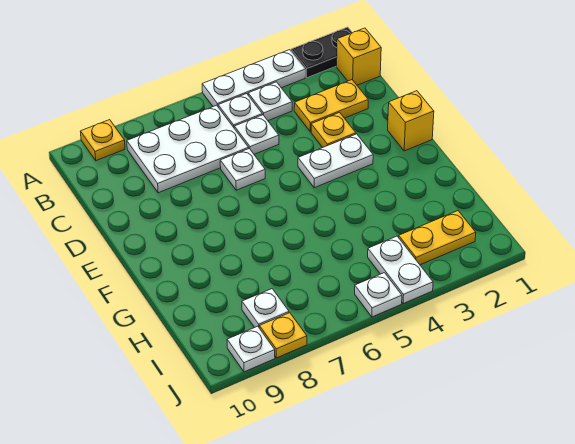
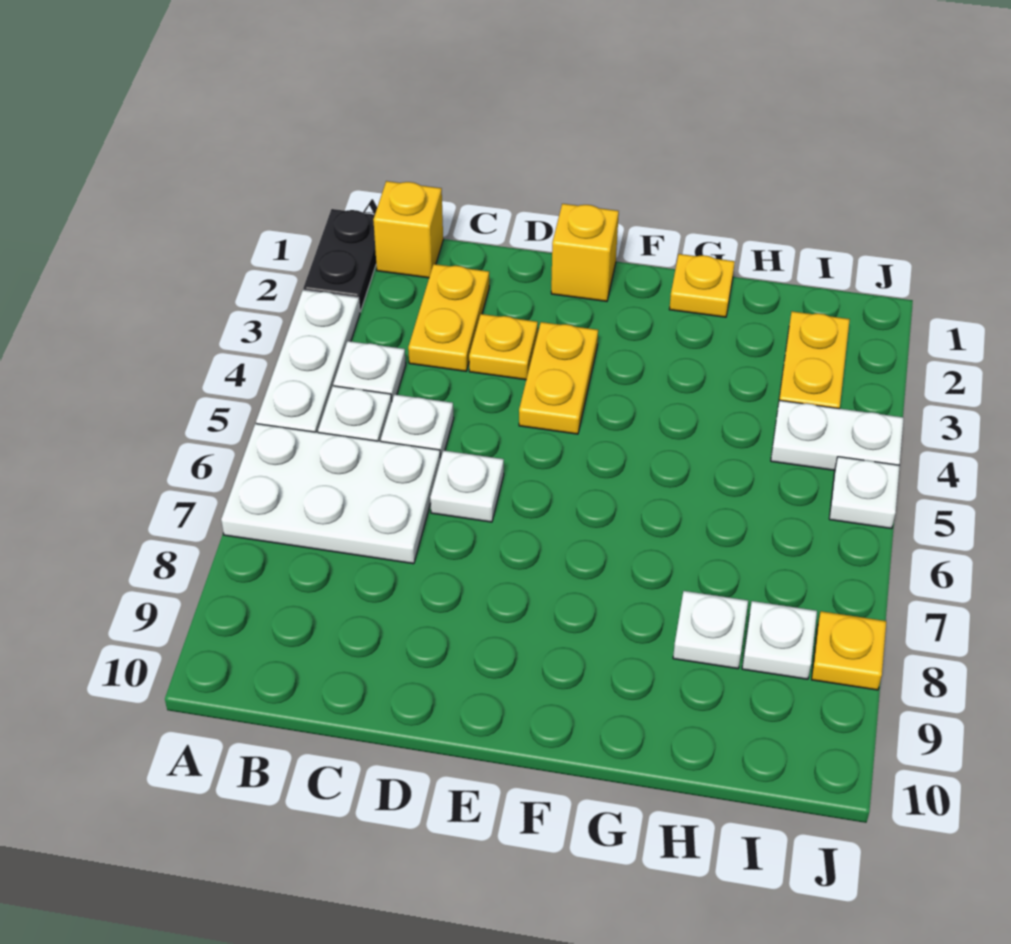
yellow 1x1 plate [80,120,125,161] -> yellow 1x1 plate moved to [669,254,735,317]
white 2x3 plate [127,105,249,193] -> white 2x3 plate turned to [221,424,440,564]
white 1x2 plate [298,134,373,188] -> yellow 1x2 plate [519,322,598,434]
white 1x1 plate [227,326,275,372] -> white 1x1 plate moved to [673,591,748,669]

